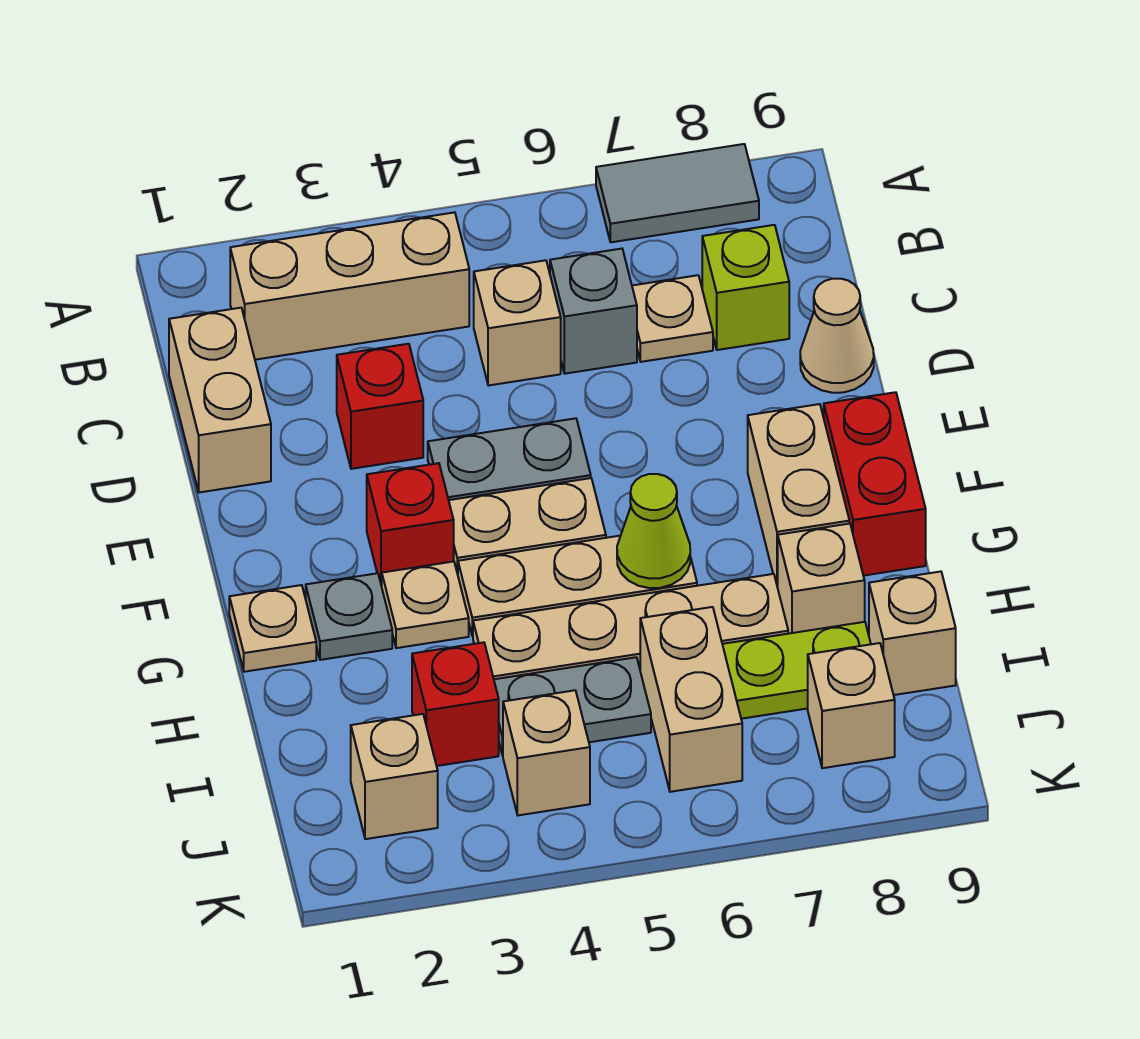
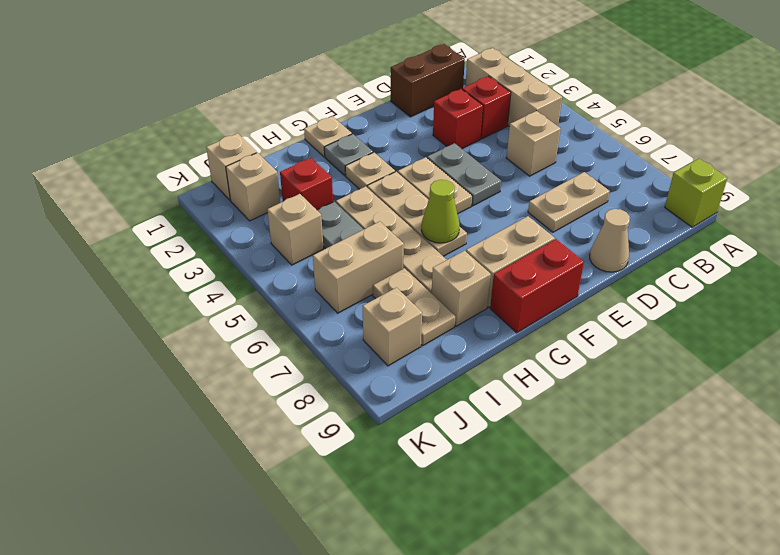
grey 1x2 tile [596,144,759,242] -> none
tan 1x2 brick [169,308,271,492] -> brown 1x2 brick [391,44,465,117]
grey 1x1 brick [550,249,637,374] -> none
tan 1x1 plate [632,275,713,362] -> tan 1x2 plate [528,172,610,232]
lime 1x1 brick [702,225,789,350] -> lime 1x1 brick moved to [665,159,727,227]
red 1x1 brick [367,463,454,586] -> red 1x1 brick moved to [462,76,511,139]
lime 1x2 plate [722,622,871,719] -> tan 1x2 plate [373,268,455,345]
tan 1x1 brick [869,572,956,695] -> tan 1x1 brick moved to [206,133,257,200]

